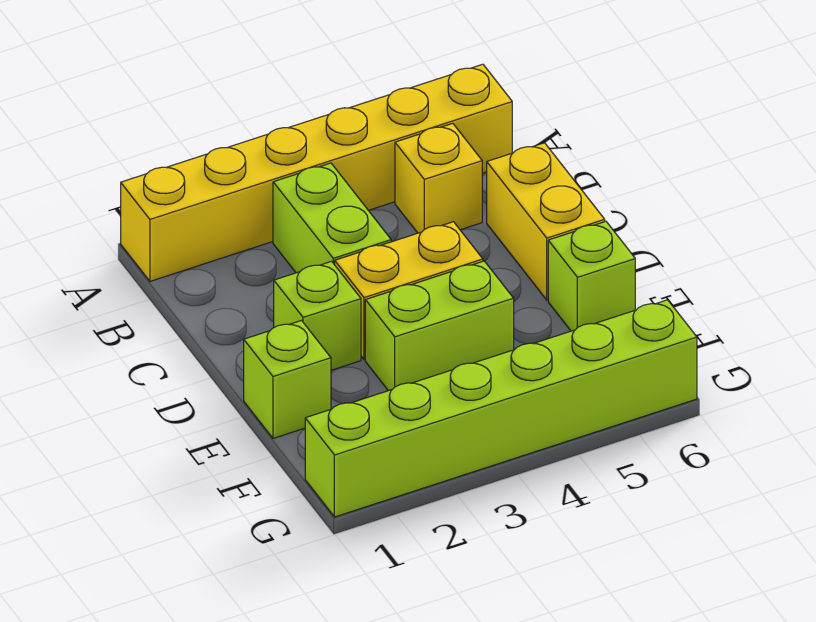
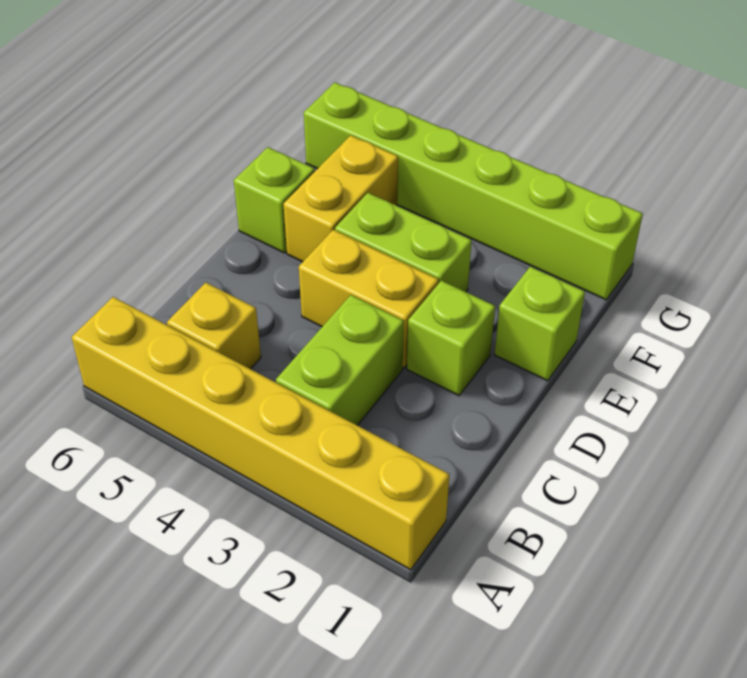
yellow 1x2 brick [487,143,605,300] -> yellow 1x2 brick moved to [284,135,398,262]

